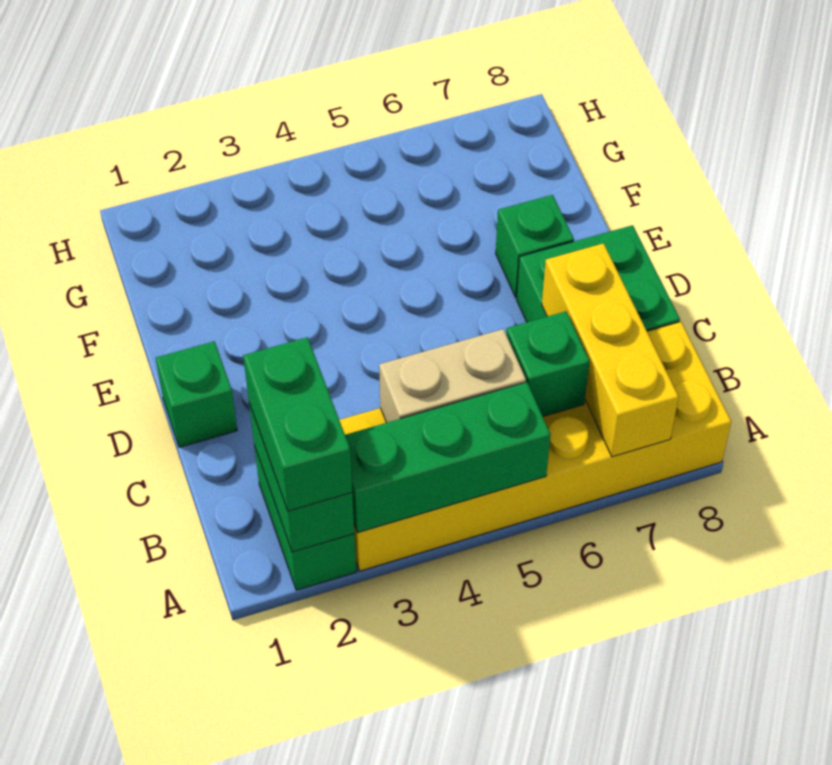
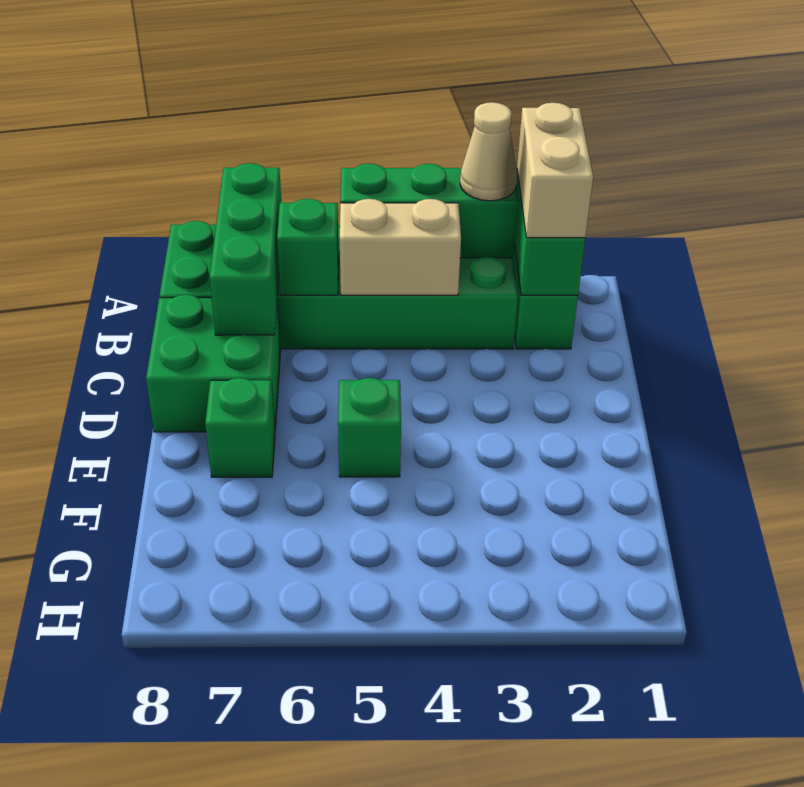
green 1x2 brick [243,337,352,511] -> tan 1x2 brick [517,103,593,238]
yellow 2x6 brick [339,322,731,571] -> green 2x6 brick [160,221,518,349]
none -> tan 1x1 cone [460,102,517,201]
yellow 1x3 brick [542,243,679,457] -> green 1x3 brick [210,163,281,335]
green 1x1 brick [156,341,237,447] -> green 1x1 brick moved to [338,378,401,477]

